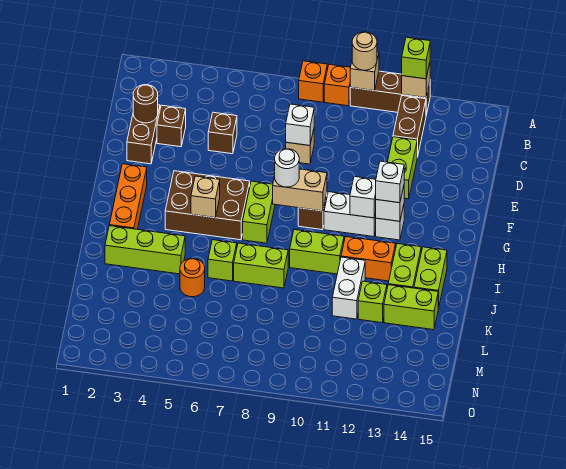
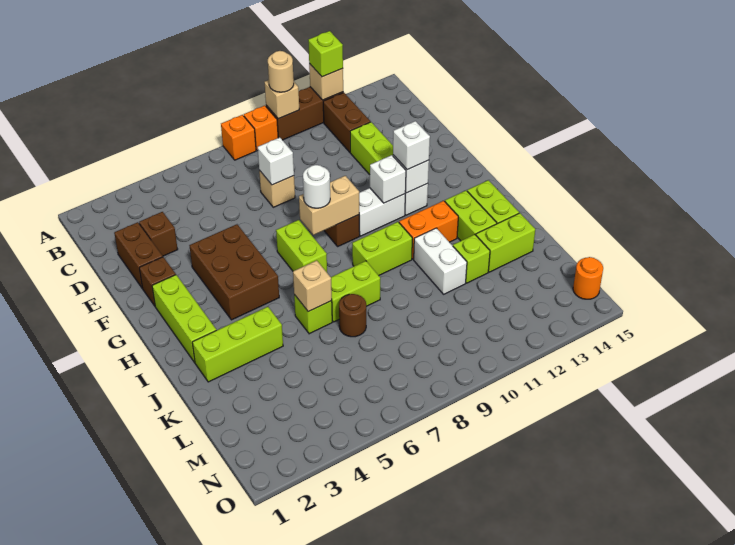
brown 1x1 round brick [133,85,158,123] -> brown 1x1 round brick moved to [339,294,366,337]
brown 1x1 brick [208,112,237,154] -> brown 1x1 brick moved to [139,257,176,306]
orange 1x3 brick [109,164,147,229] -> lime 1x3 brick [152,275,216,362]
brown 2x3 brick [165,171,250,240] -> brown 2x3 brick turned to [189,224,279,320]
tan 1x1 brick [191,176,220,218] -> tan 1x1 brick moved to [293,260,332,312]
orange 1x1 round brick [180,258,205,297] -> orange 1x1 round brick moved to [573,257,603,299]

